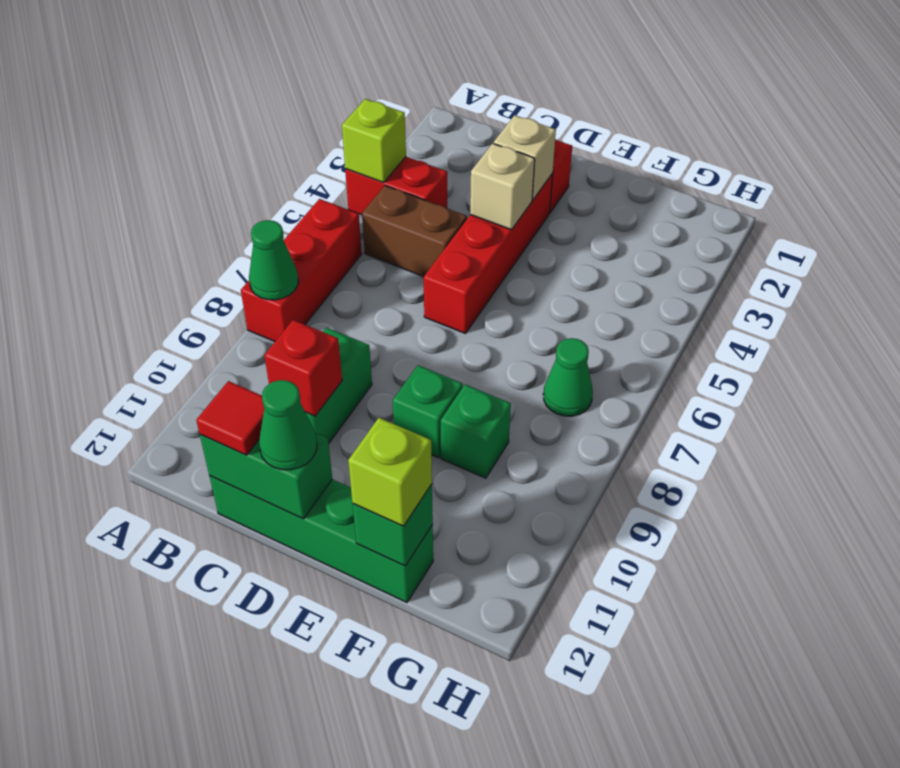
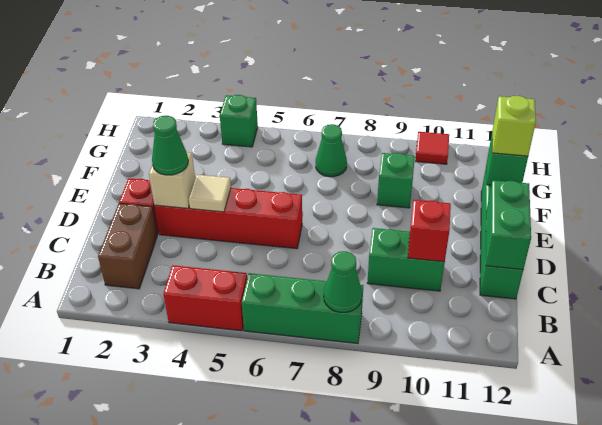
red 1x2 brick [345,157,447,215] -> red 1x2 brick turned to [163,265,247,331]
lime 1x1 brick [342,99,406,183] -> none
red 1x3 brick [241,199,362,341] -> green 1x3 brick [242,273,363,343]
brown 1x2 brick [362,186,467,277] -> brown 1x2 brick moved to [98,203,157,289]
red 1x1 tile [196,381,264,455] -> red 1x1 tile moved to [416,132,449,164]
tan 1x1 brick [470,143,535,230] -> tan 1x1 tile [189,175,231,212]
green 1x1 cone [259,380,317,470] -> green 1x1 cone moved to [152,116,188,175]
green 1x1 brick [393,365,463,458] -> green 1x1 brick moved to [220,95,258,147]

